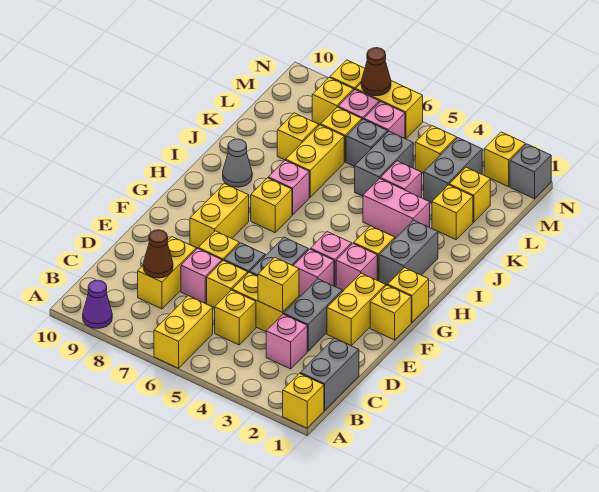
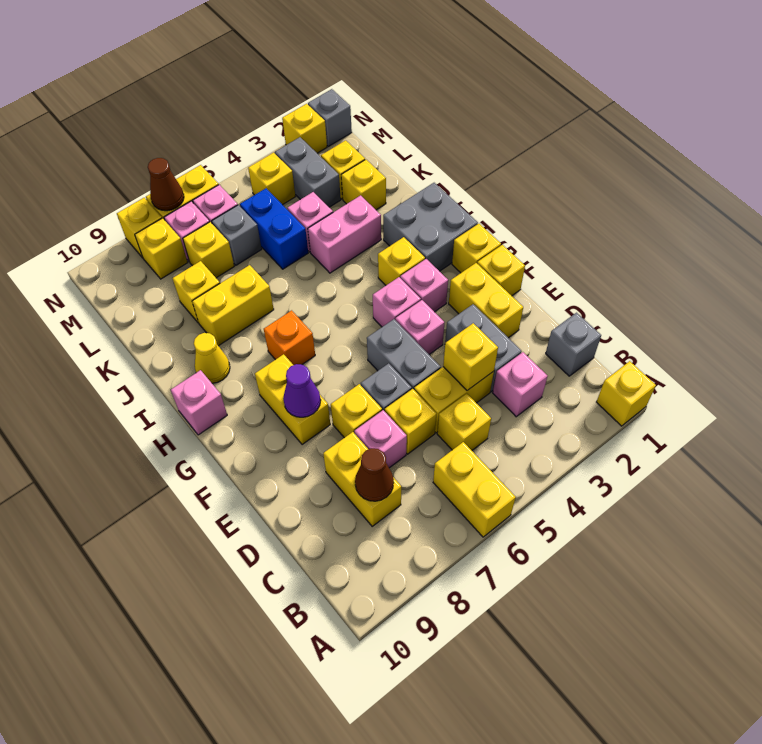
purple 1x1 cone [83,280,112,328] -> purple 1x1 cone moved to [283,364,321,417]
grey 1x2 brick [300,338,359,411] -> grey 1x1 brick [546,313,601,376]
grey 1x2 brick [379,220,438,285] -> grey 2x2 brick [383,183,478,271]
yellow 1x1 brick [251,178,292,233] -> orange 1x1 brick [264,310,315,365]
pink 1x1 brick [268,160,309,215] -> pink 1x1 brick moved to [171,370,227,435]
grey 1x1 cone [223,139,252,187] -> yellow 1x1 cone [194,333,230,383]
yellow 1x2 brick [286,125,344,197] -> yellow 1x2 brick turned to [192,265,274,346]
grey 1x2 brick [355,131,413,196] -> blue 1x2 brick [240,188,308,269]

